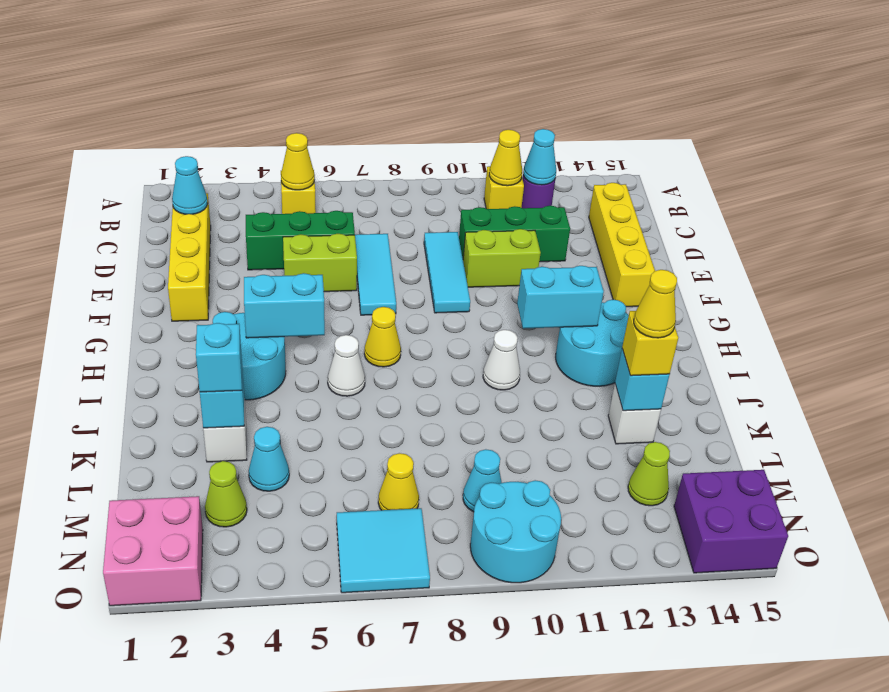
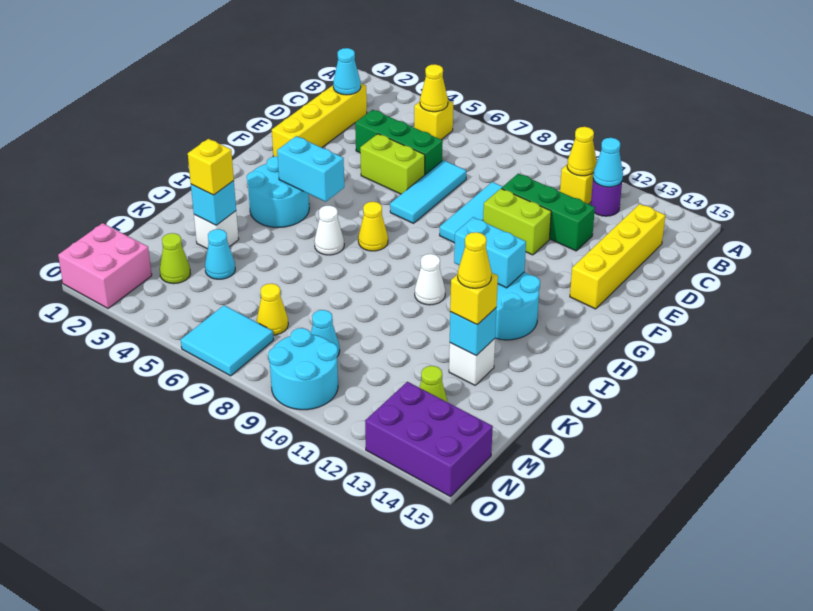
cyan 1x1 brick [196,323,242,392] -> yellow 1x1 brick [188,139,234,195]
purple 2x2 brick [674,470,788,573] -> purple 2x3 brick [365,382,493,497]

